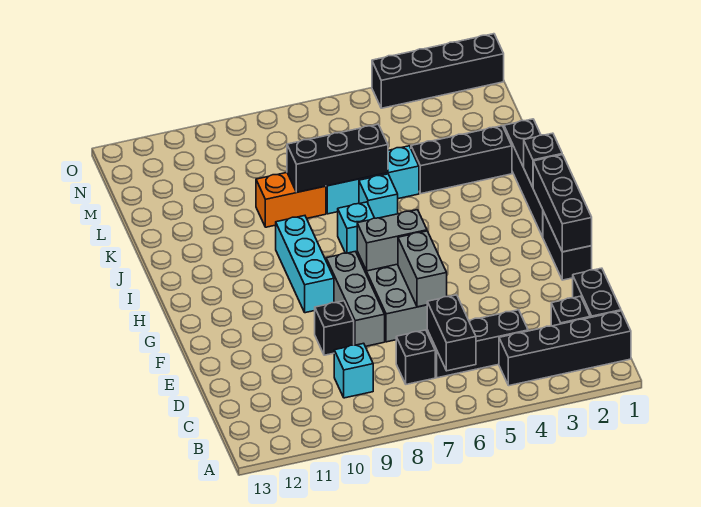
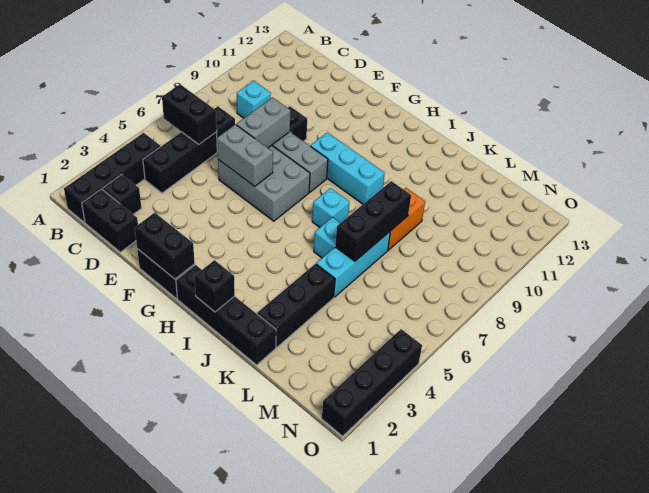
black 1x3 brick [533,155,592,252] -> black 1x2 brick [135,213,195,279]
grey 1x2 brick [357,210,427,271] -> grey 1x2 brick moved to [236,98,291,148]

